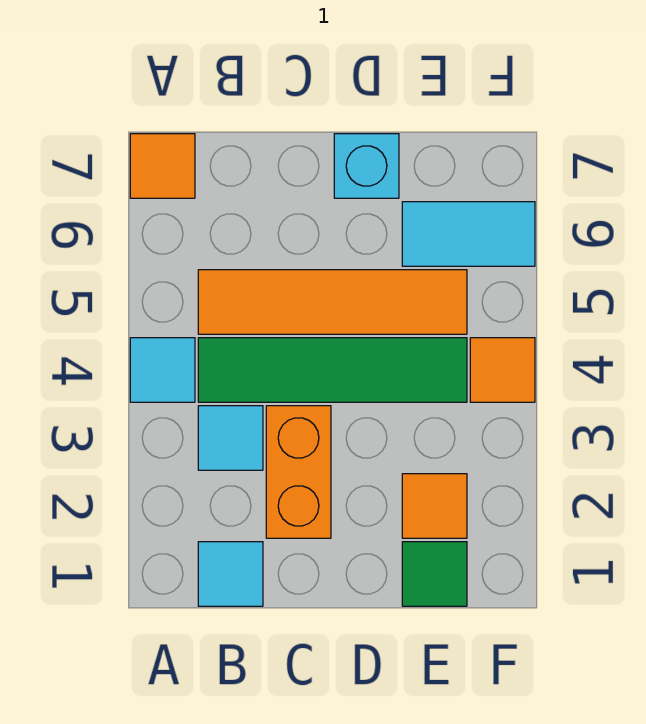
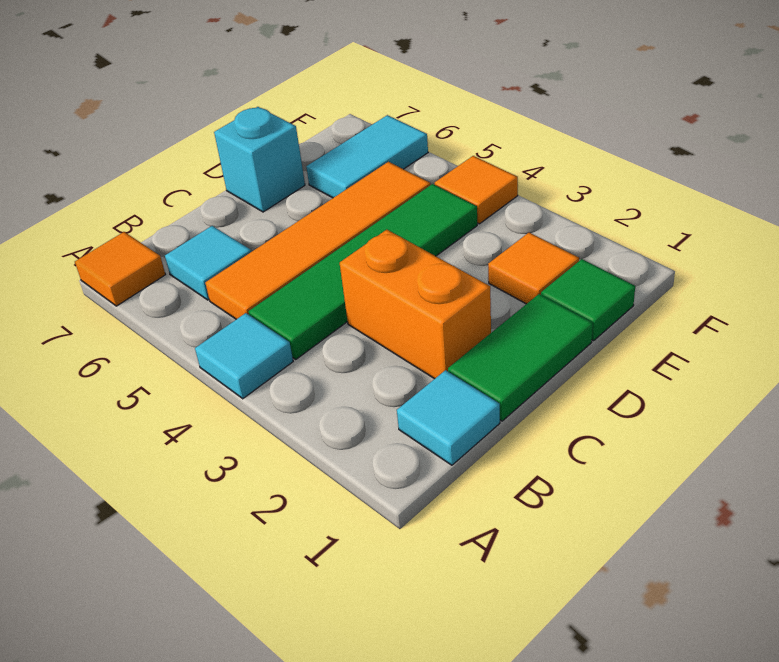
cyan 1x1 tile [198,406,263,470] -> cyan 1x1 tile moved to [165,226,251,300]
none -> green 1x2 tile [448,294,593,421]

